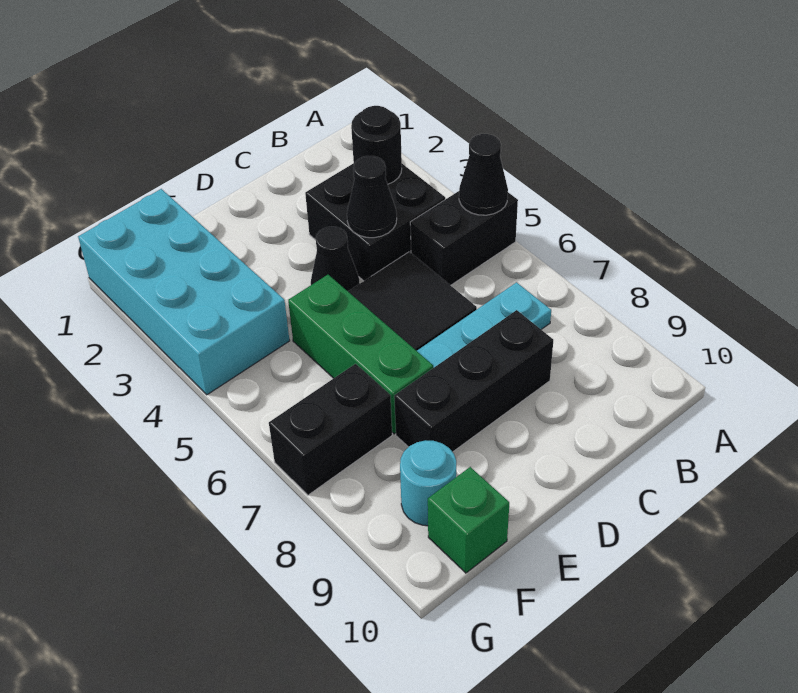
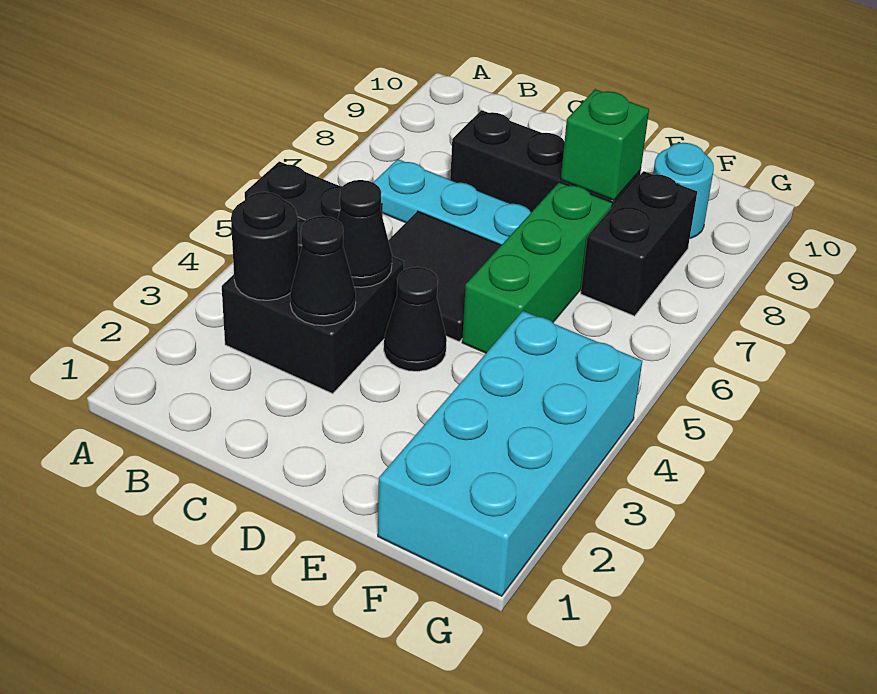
black 1x1 cone [459,134,508,215] -> black 1x1 cone moved to [290,216,356,326]
black 1x2 brick [269,364,392,495] -> black 1x2 brick turned to [581,171,697,316]
green 1x1 brick [428,467,509,573] -> green 1x1 brick moved to [561,89,649,200]

